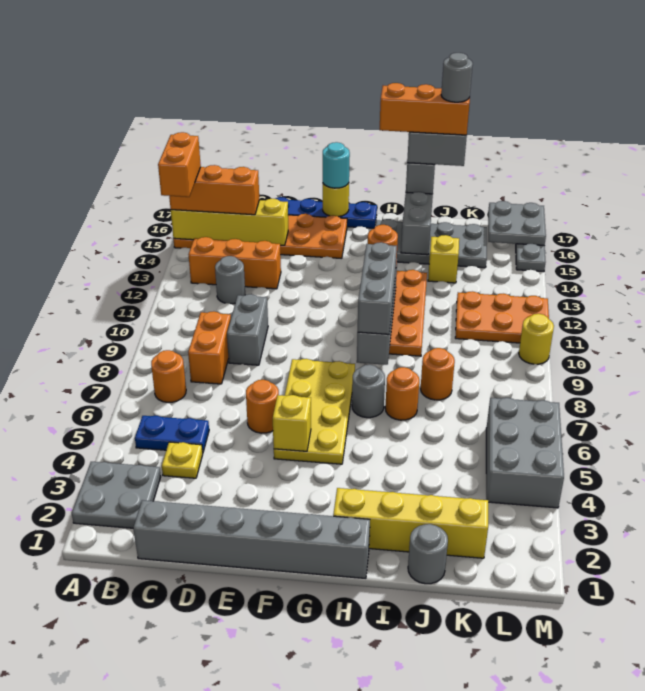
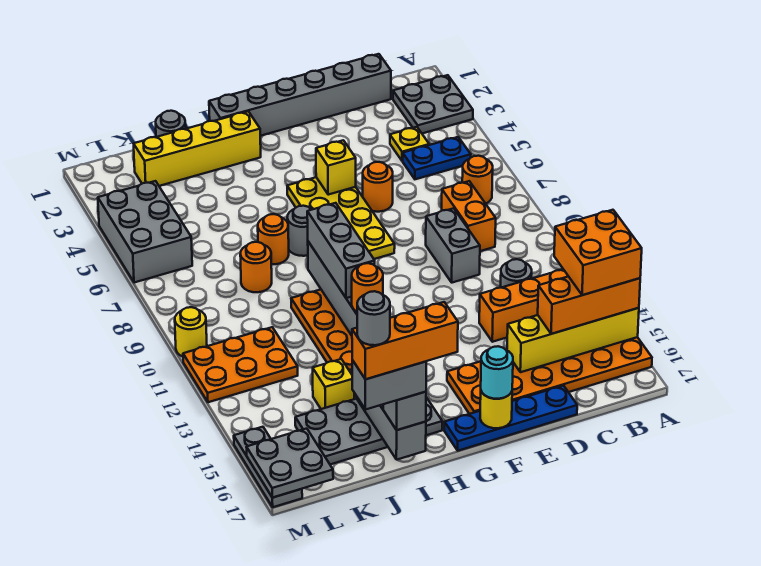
orange 1x2 brick [158,132,201,197] -> orange 2x2 brick [554,210,642,295]

